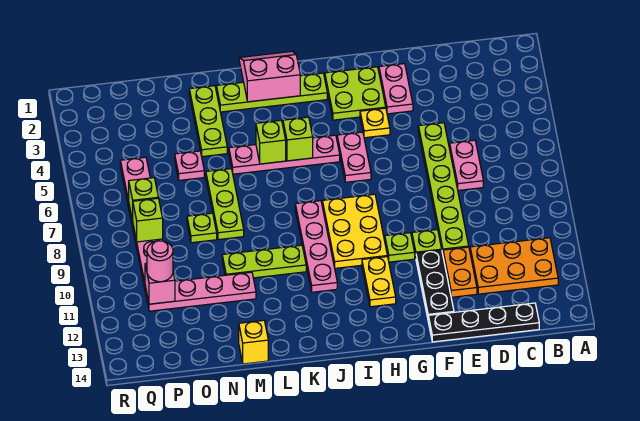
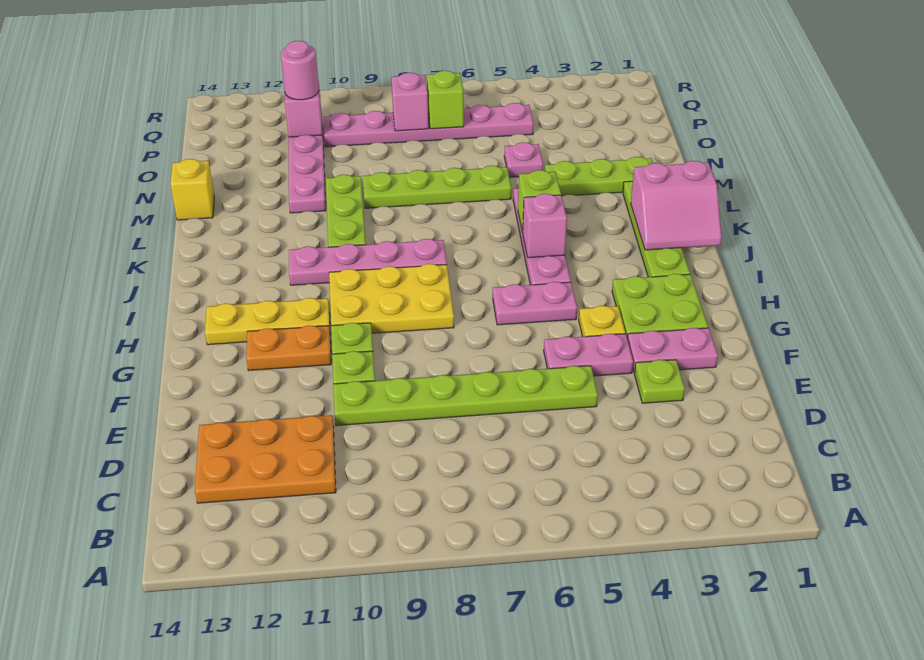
orange 2x3 plate [470,238,558,294] -> orange 2x3 plate turned to [195,415,336,503]
black 1x4 plate [428,303,539,342] -> none
pink 1x2 plate [450,140,483,190] -> pink 1x2 plate moved to [544,334,633,376]
orange 1x2 plate [443,247,477,297] -> orange 1x2 plate moved to [246,325,331,371]
black 1x3 plate [416,250,454,318] -> none
yellow 1x2 plate [362,257,396,307] -> yellow 1x3 plate [205,298,330,345]
pink 2x2 slope [239,51,300,102] -> pink 2x2 slope turned to [631,161,721,250]
lime 1x1 brick [283,117,313,161] -> pink 1x1 brick [523,194,567,258]
lime 1x3 plate [206,169,244,240] -> lime 1x4 plate [363,166,511,208]
lime 1x1 plate [187,213,217,243] -> lime 1x1 plate moved to [635,360,685,403]
lime 1x1 brick [132,198,163,242] -> pink 1x1 brick [391,73,429,131]

